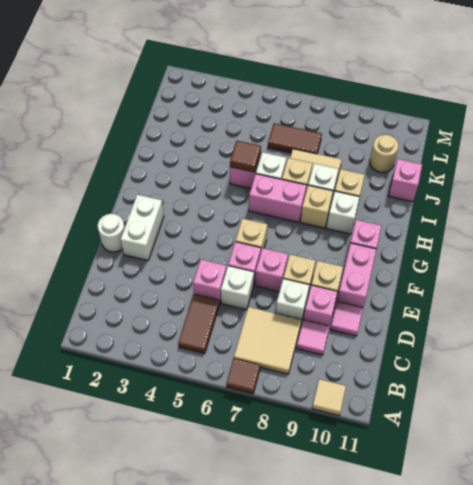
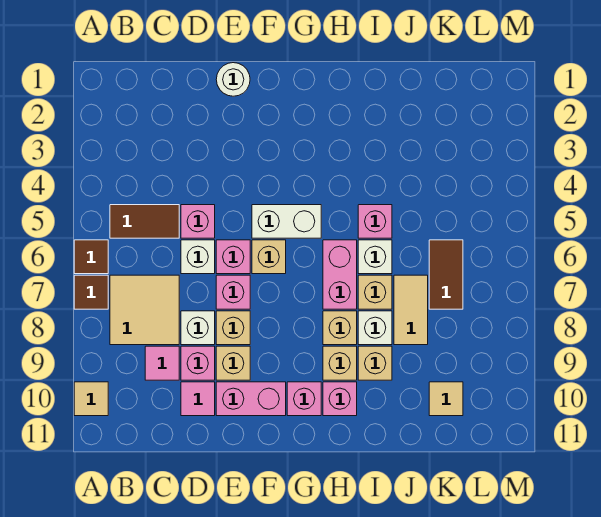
white 1x2 brick [120,195,164,261] -> white 1x2 brick moved to [252,205,321,238]
white 1x1 brick [326,191,360,234] -> tan 1x1 brick [323,346,357,380]
brown 1x1 tile [230,141,261,172] -> brown 1x1 tile moved to [74,240,108,274]
pink 1x1 brick [388,159,422,202] -> pink 1x1 brick moved to [323,382,357,416]
tan 1x1 round brick [370,135,399,172] -> tan 1x1 tile [429,382,463,416]

